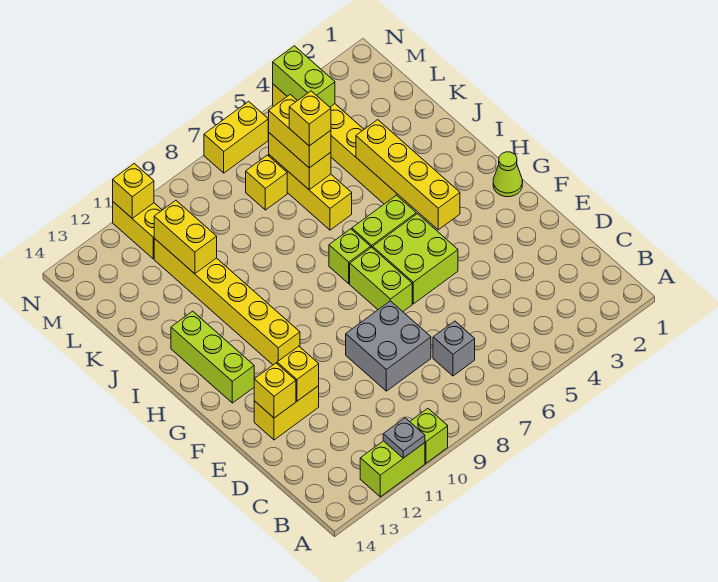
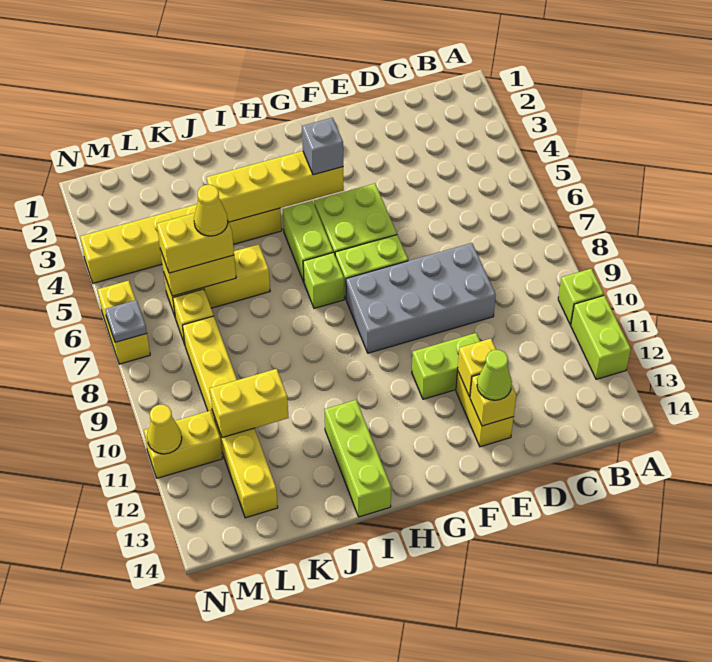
grey 1x1 plate [383,418,425,458] -> grey 1x1 plate moved to [105,300,147,342]
grey 1x1 brick [433,321,475,376] -> grey 1x1 brick moved to [302,118,343,175]
grey 2x2 brick [346,301,431,391] -> grey 2x4 brick [346,243,496,353]
lime 1x1 cone [493,152,523,197] -> lime 1x1 cone moved to [477,350,512,400]
yellow 1x6 brick [154,238,300,365] -> yellow 1x6 brick turned to [182,316,278,518]
lime 1x3 brick [171,311,254,403] -> lime 1x3 brick turned to [325,400,391,517]
yellow 1x1 brick [289,91,331,146] -> yellow 1x1 cone [194,185,228,236]
lime 1x2 brick [273,46,335,107] -> lime 1x2 brick moved to [412,333,480,399]
yellow 1x1 brick [113,164,154,218] -> yellow 1x1 cone [147,405,182,454]

